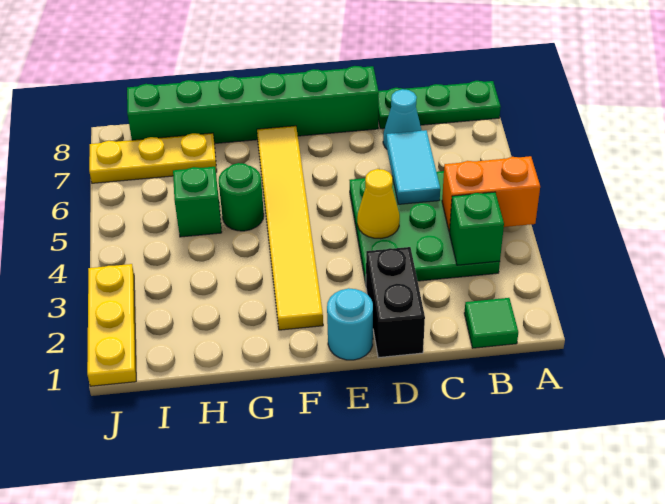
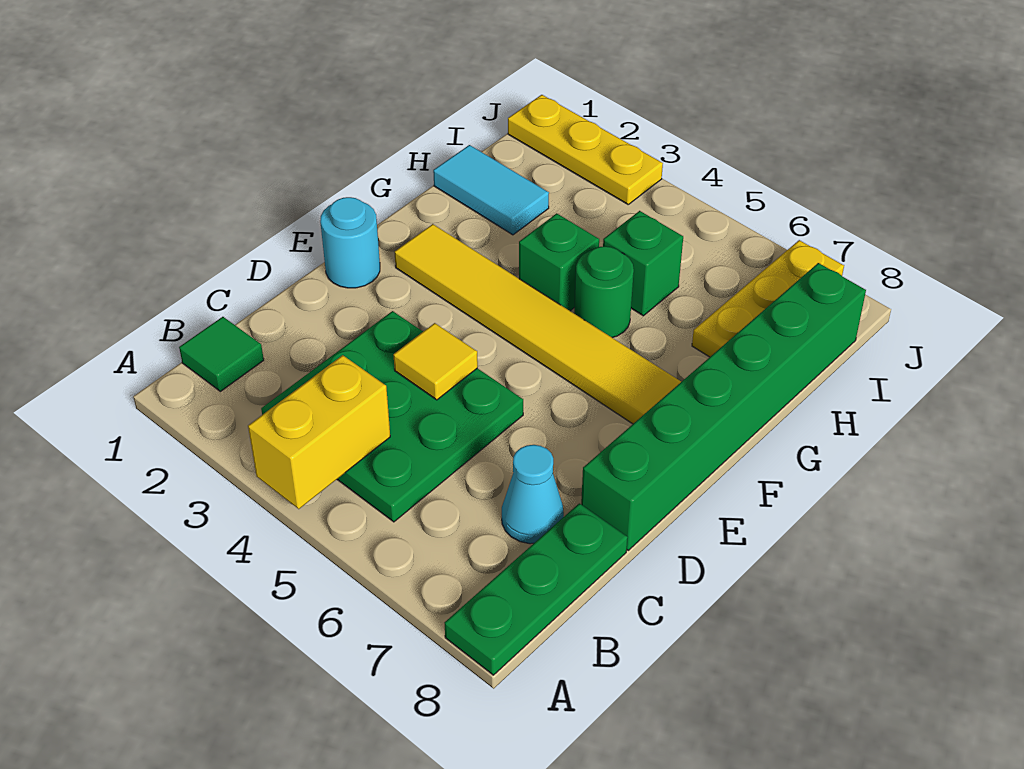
orange 1x2 brick [442,156,540,232] -> yellow 1x2 brick [248,355,390,509]
green 1x1 brick [450,192,504,265] -> green 1x1 brick moved to [519,213,599,311]
cyan 1x2 tile [386,130,440,204] -> cyan 1x2 tile moved to [433,145,549,235]
black 1x2 brick [366,247,425,358] -> none
yellow 1x1 cone [357,169,400,239] -> yellow 1x1 tile [394,323,478,400]

